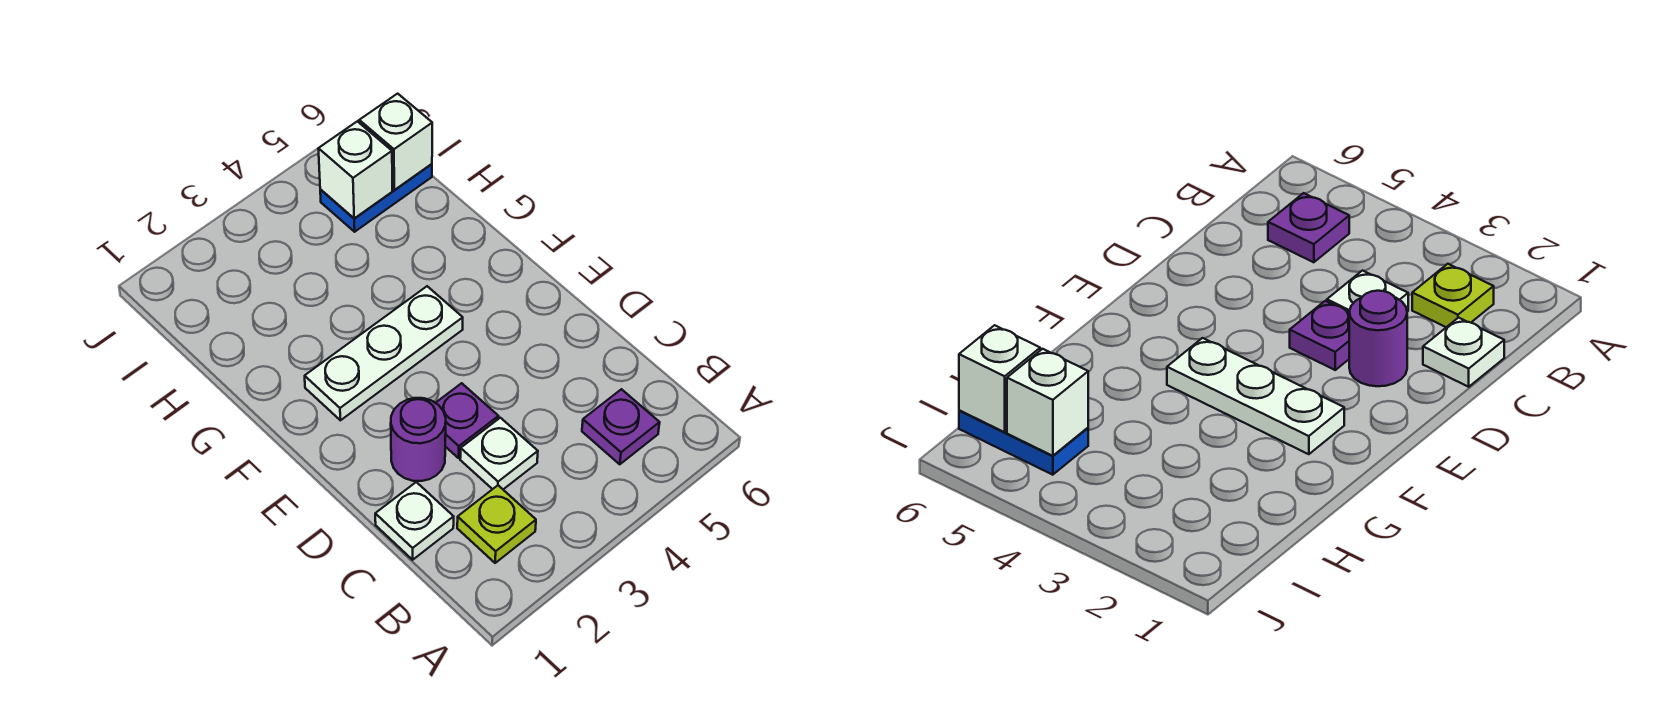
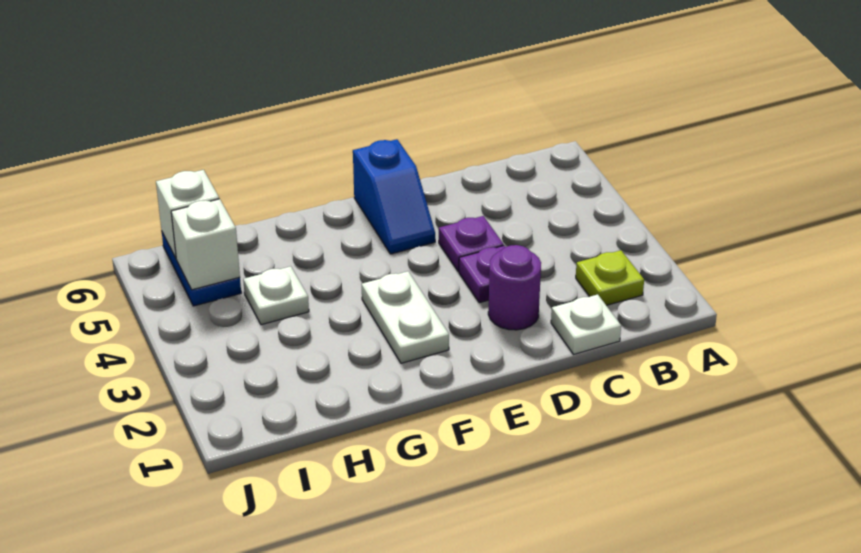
purple 1x1 plate [582,389,660,464] -> purple 1x1 plate moved to [439,216,504,272]
white 1x1 plate [460,418,538,489] -> white 1x1 plate moved to [243,266,309,325]
none -> blue 1x2 slope [353,139,435,254]
white 1x3 plate [305,286,463,420] -> white 1x2 plate [362,271,449,363]

